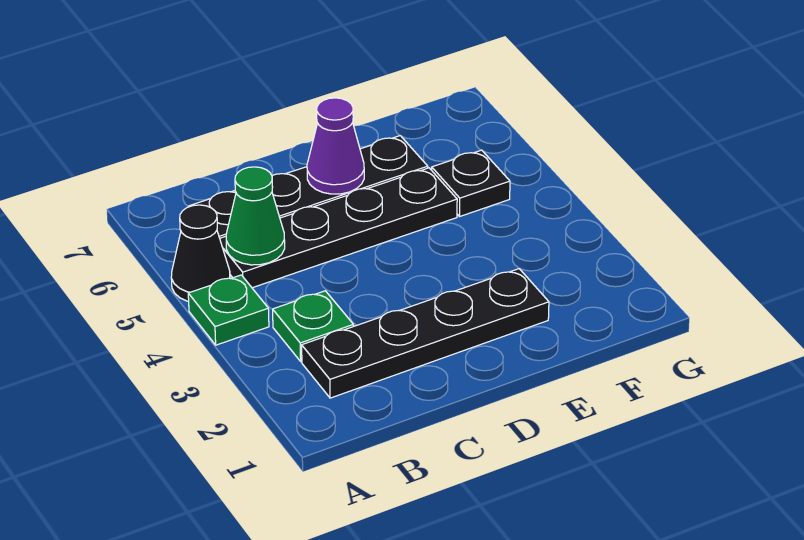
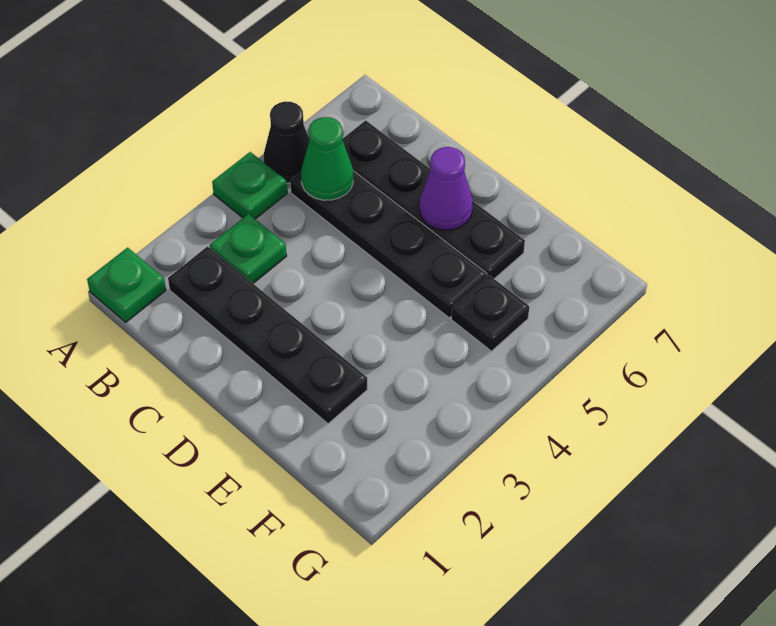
none -> green 1x1 plate [87,248,166,322]

